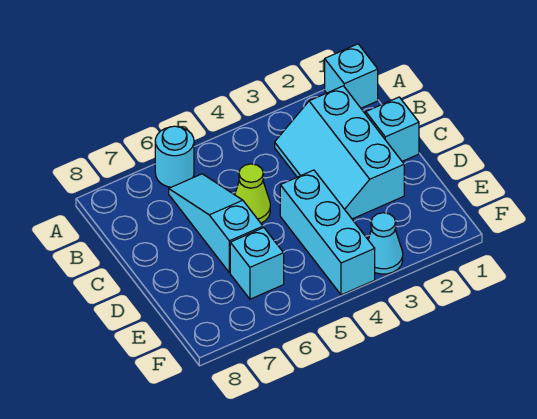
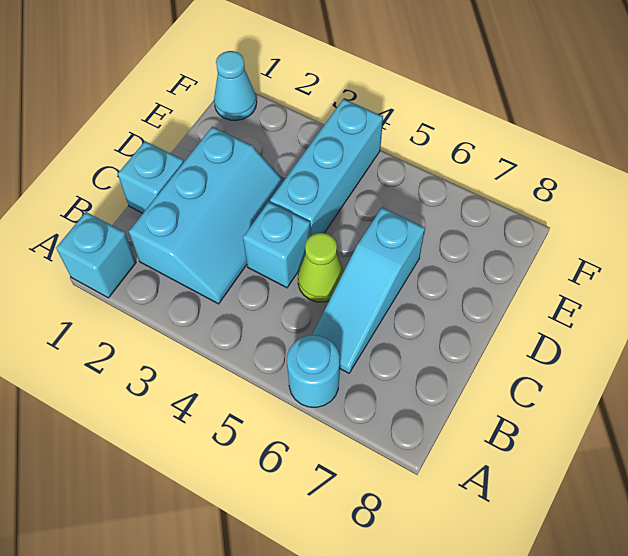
cyan 1x1 brick [230,228,284,299] -> cyan 1x1 brick moved to [243,202,311,288]
cyan 1x1 cone [368,213,403,274] -> cyan 1x1 cone moved to [214,51,257,120]

